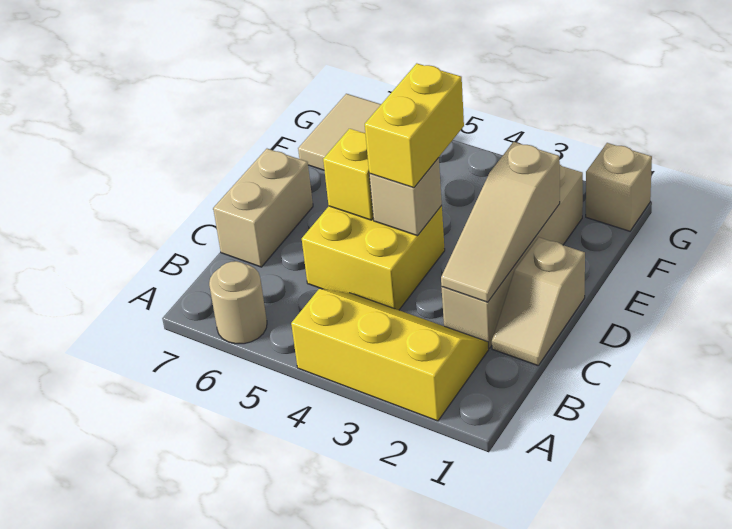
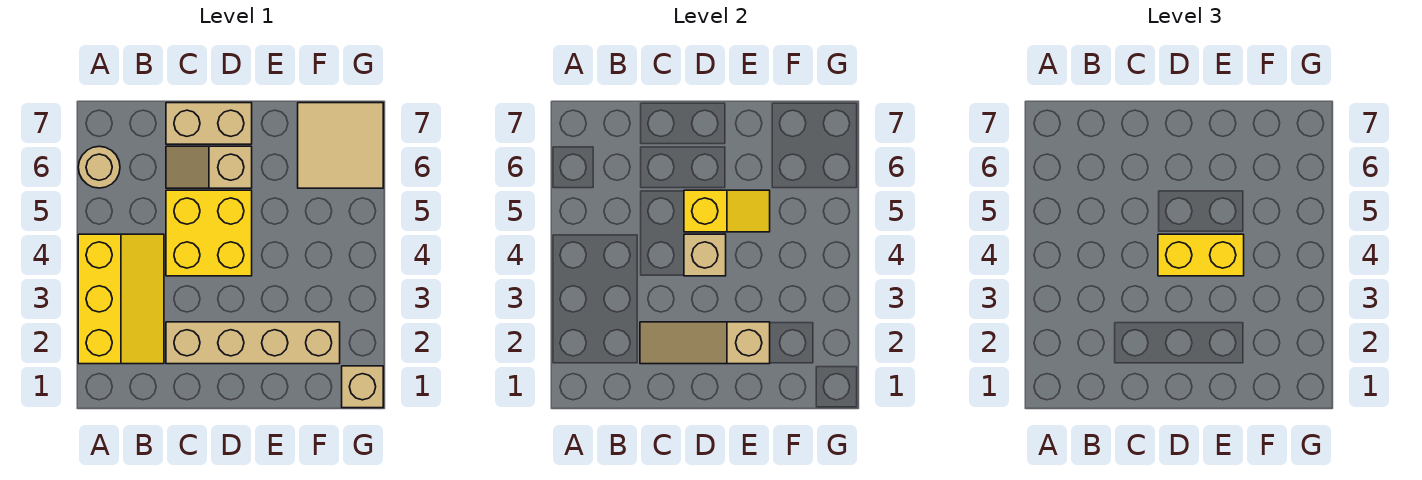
tan 1x2 slope [492,237,585,366] -> tan 1x2 slope moved to [166,146,252,188]

